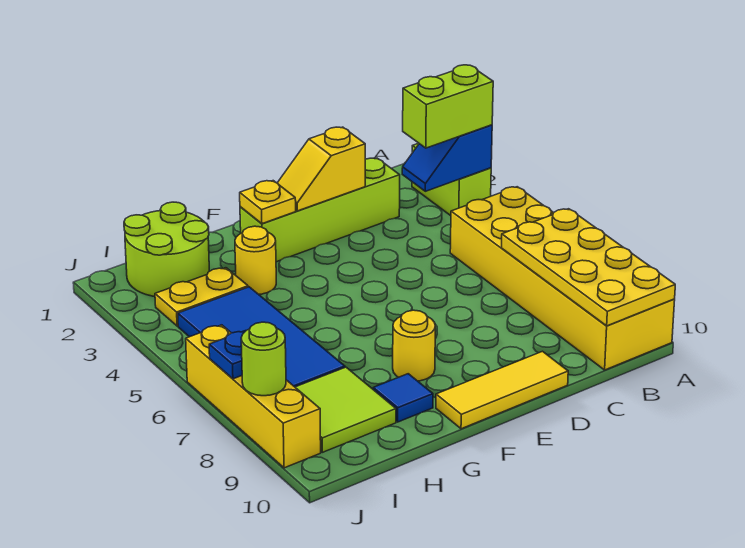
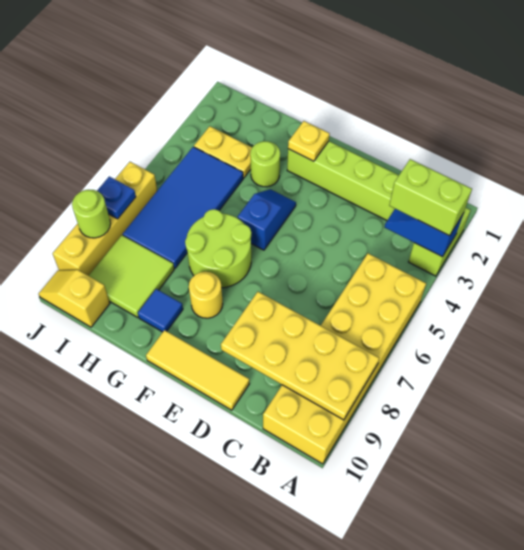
yellow 2x4 plate [502,209,675,326] -> yellow 2x4 plate turned to [221,292,379,420]
yellow 1x2 slope [278,127,365,211] -> yellow 1x2 slope moved to [39,270,110,327]
none -> blue 1x2 slope [238,189,296,250]
yellow 1x1 round brick [235,226,276,294] -> lime 1x1 round brick [250,141,280,187]
lime 2x2 round brick [124,202,209,297] -> lime 2x2 round brick moved to [185,209,251,288]

